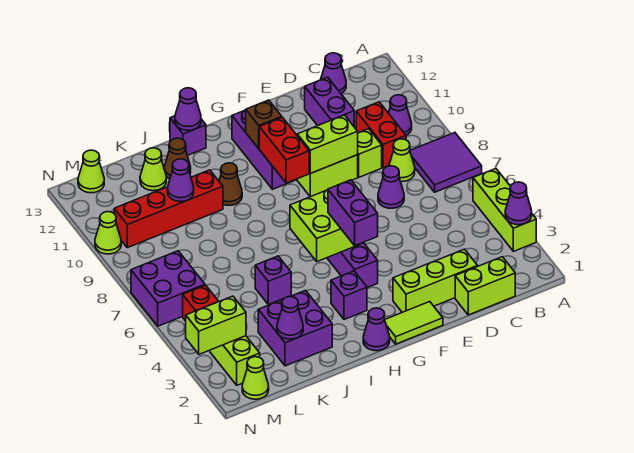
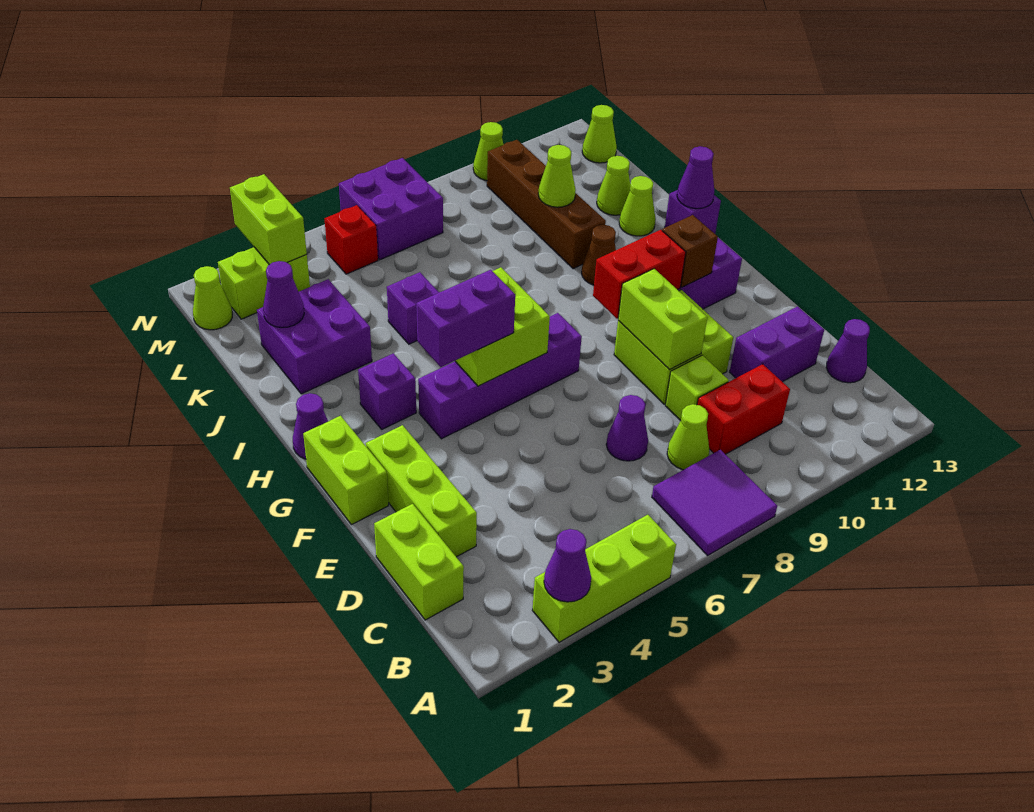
purple 1x1 cone [388,95,412,135] -> none
lime 1x2 tile [385,302,443,344] -> lime 1x2 brick [303,416,388,525]
red 1x4 brick [114,170,223,248] -> brown 1x4 brick [487,140,606,269]
brown 1x1 cone [164,138,191,179] -> lime 1x1 cone [619,176,656,236]
purple 1x1 cone [168,159,194,202] -> lime 1x1 cone [538,145,576,207]

